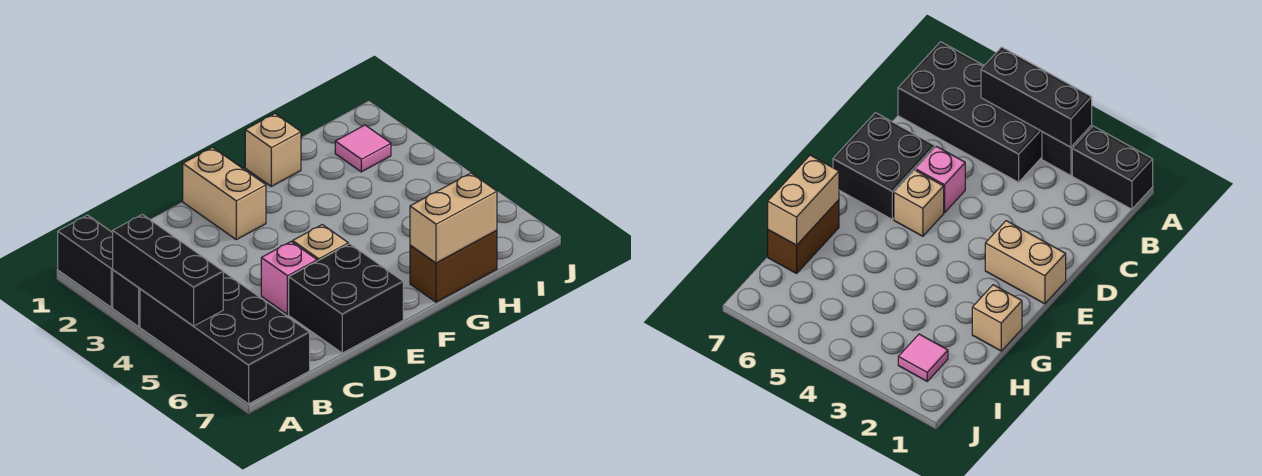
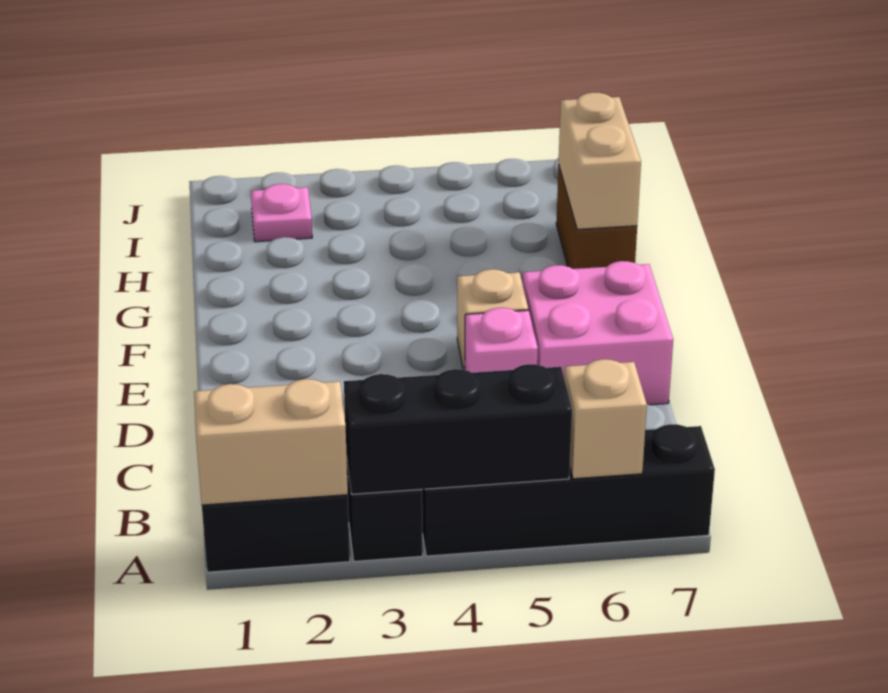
black 2x4 brick [140,272,310,404] -> black 1x4 brick [422,424,715,556]
black 2x2 brick [289,244,403,353] -> pink 2x2 brick [522,261,673,405]
tan 1x2 brick [183,147,266,240] -> tan 1x2 brick moved to [194,379,348,505]
tan 1x1 brick [245,114,301,186] -> tan 1x1 brick moved to [564,359,647,479]
pink 1x1 tile [335,125,391,172] -> pink 1x1 plate [251,184,312,242]

